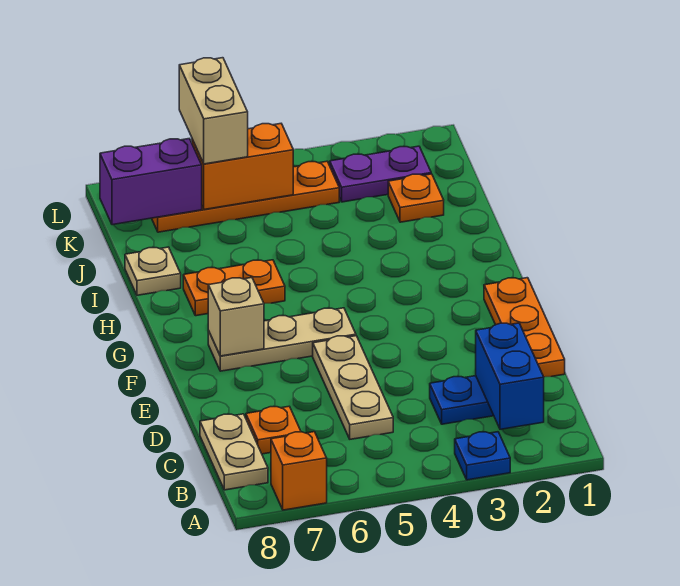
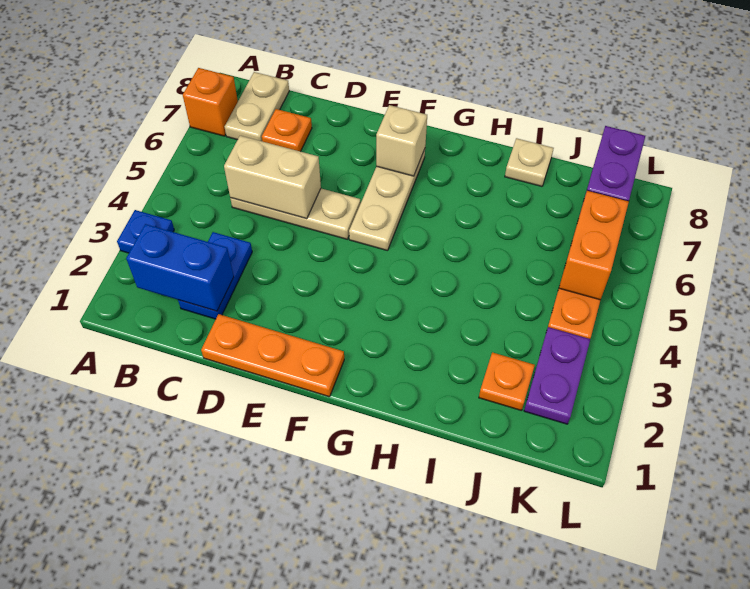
tan 1x2 plate [200,414,268,490] -> tan 1x2 plate turned to [225,72,289,141]
orange 1x2 plate [183,260,285,316] -> none
tan 1x2 brick [179,58,248,164] -> tan 1x2 brick moved to [224,136,321,219]

